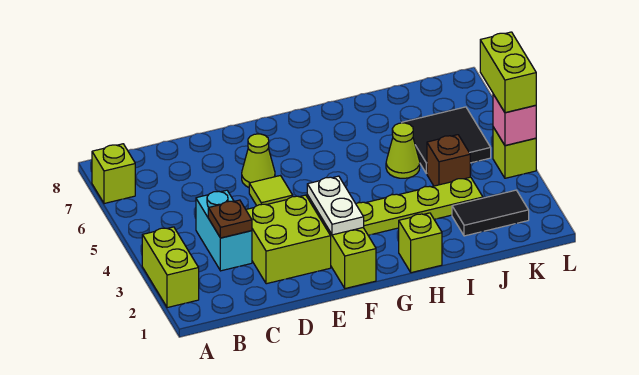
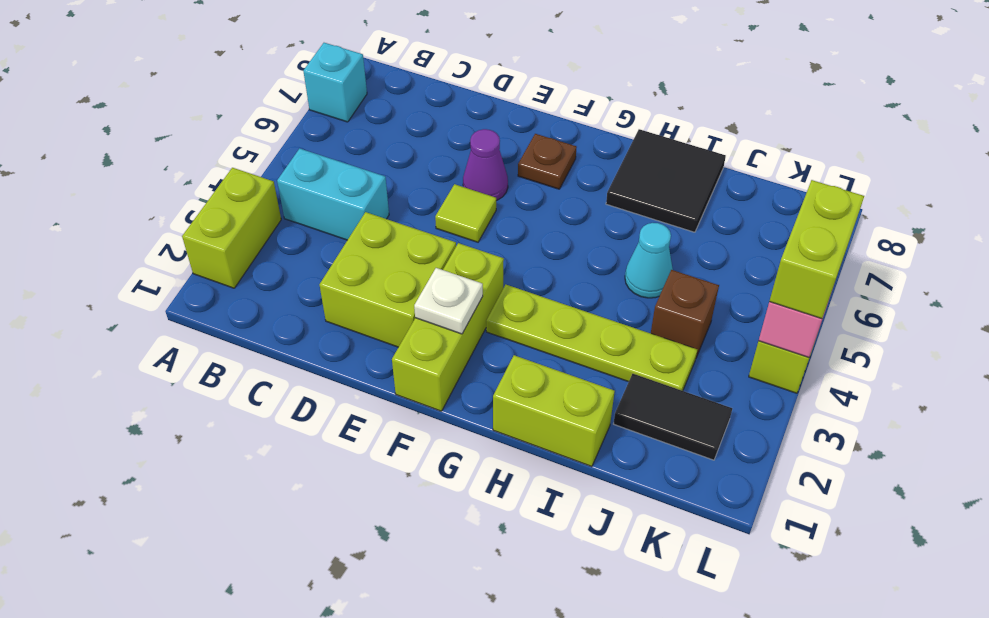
lime 1x1 brick [92,144,135,204] -> cyan 1x1 brick [303,43,367,122]
cyan 1x2 brick [196,190,252,271] -> cyan 1x2 brick turned to [277,149,389,240]
brown 1x1 plate [208,200,252,238] -> brown 1x1 plate moved to [518,134,577,189]
lime 1x1 cone [242,134,275,187] -> purple 1x1 cone [463,129,508,201]
white 1x2 plate [307,176,364,235] -> white 1x1 plate [414,268,483,334]
lime 1x1 brick [399,213,442,273] -> lime 1x2 brick [493,355,615,467]
lime 1x1 cone [386,123,420,178] -> cyan 1x1 cone [625,223,673,298]
black 2x2 tile [402,107,491,173] -> black 2x2 tile moved to [606,129,726,232]

